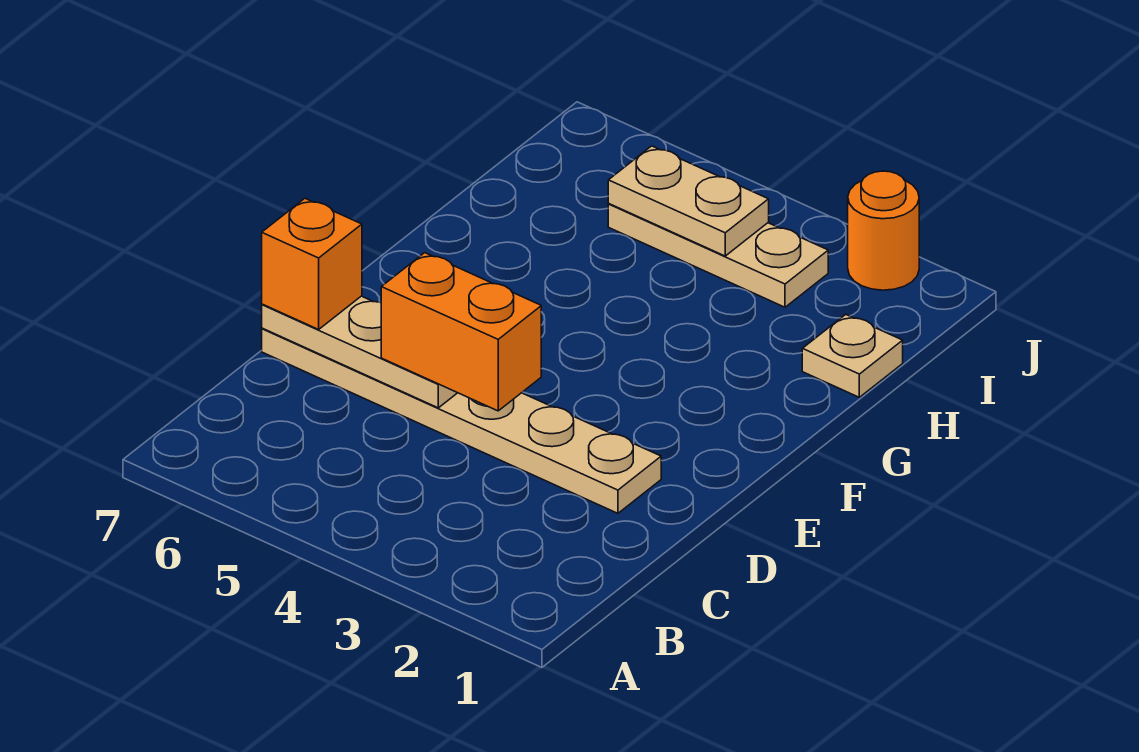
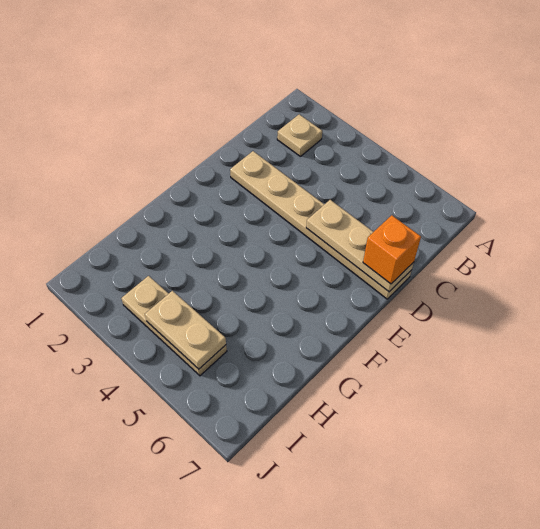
orange 1x2 brick [381,253,541,411] -> none
tan 1x1 plate [802,314,903,397] -> tan 1x1 plate moved to [277,114,322,157]
orange 1x1 round brick [848,171,919,290] -> none

